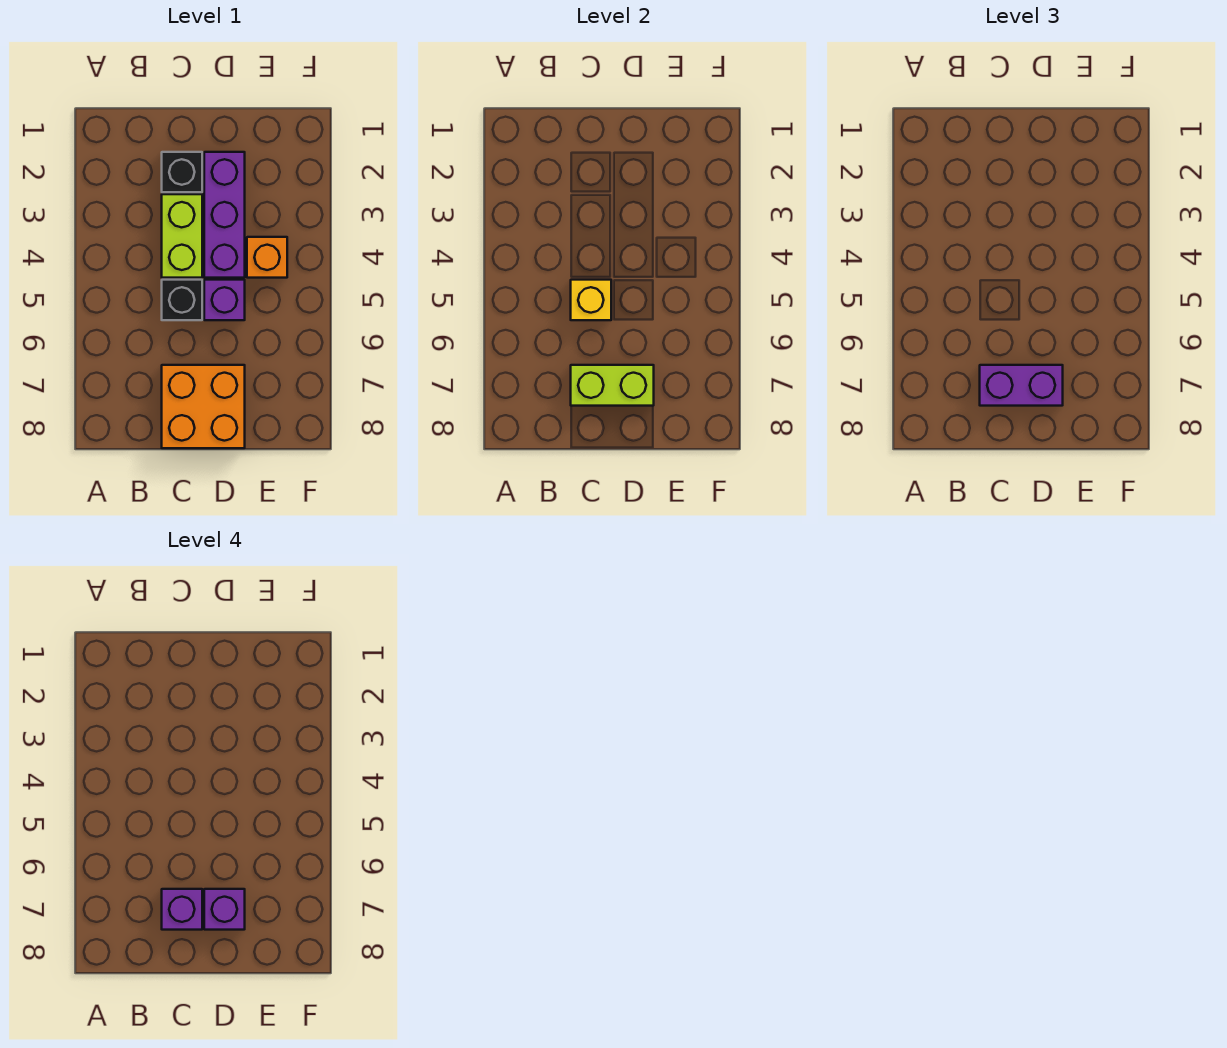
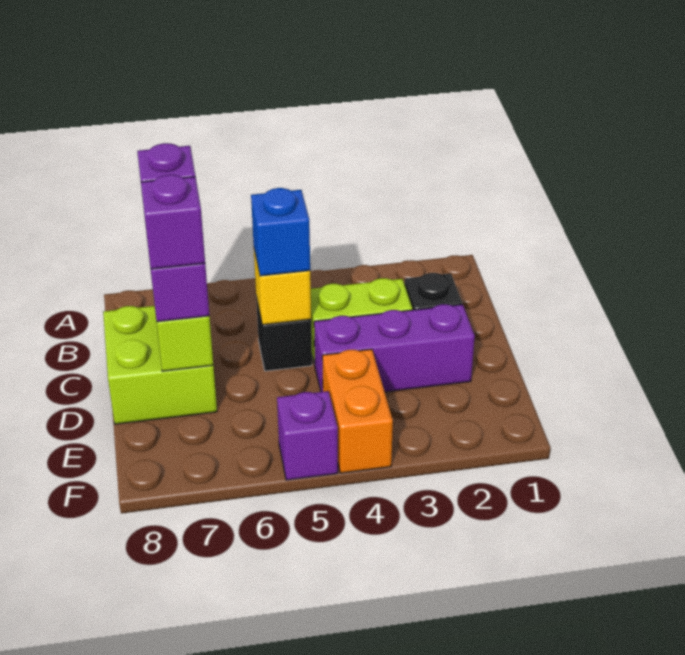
none -> blue 1x1 brick [251,188,310,276]
orange 2x2 brick [162,365,245,448] -> lime 2x2 brick [103,306,217,424]
purple 1x1 brick [204,280,245,320] -> purple 1x1 brick moved to [277,391,338,480]
orange 1x1 brick [247,237,287,278] -> orange 1x2 brick [322,349,393,473]

